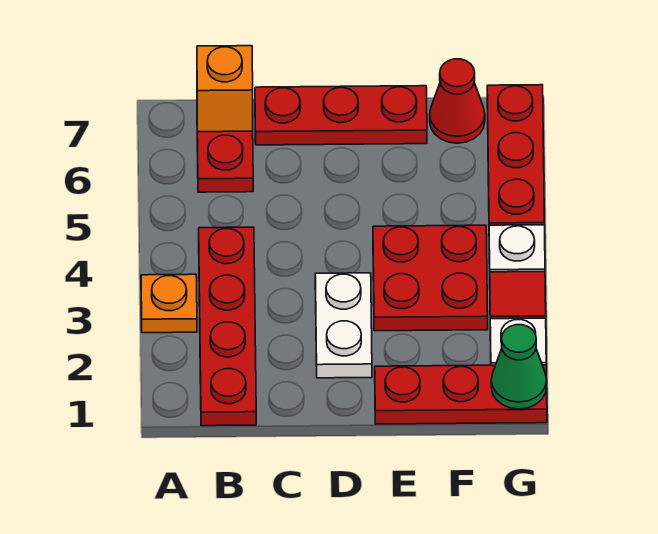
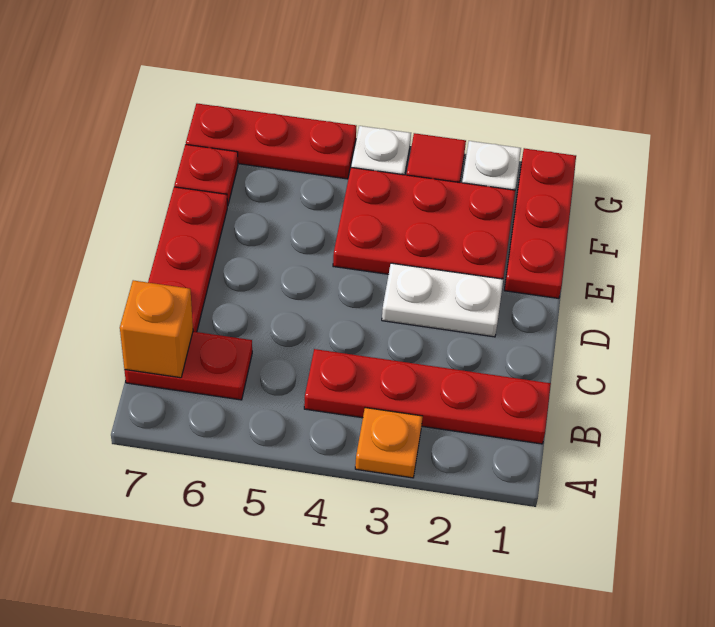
red 2x2 plate [373,225,488,331] -> red 2x3 plate [333,167,515,279]
red 1x1 cone [430,59,485,143] -> red 1x1 plate [174,144,238,206]
green 1x1 cone [491,325,547,409] -> none

